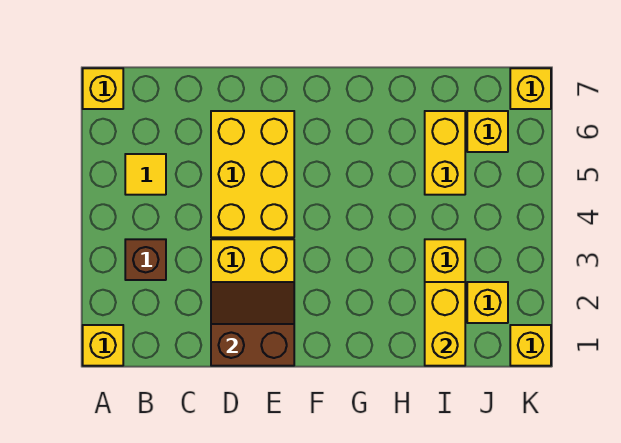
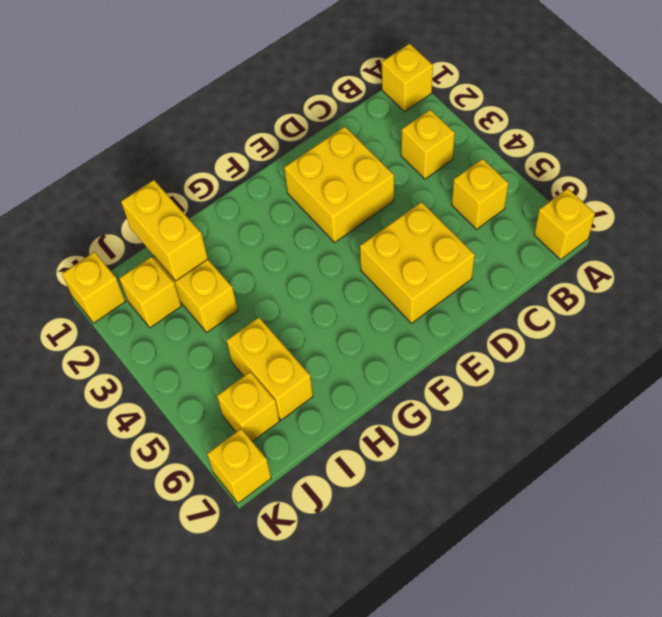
brown 1x1 brick [125,239,166,280] -> yellow 1x1 brick [401,110,455,179]
yellow 1x1 tile [125,154,166,195] -> yellow 1x1 brick [452,159,508,229]
brown 2x2 slope [211,282,294,366] -> none
yellow 2x3 brick [211,111,294,237] -> yellow 2x2 brick [360,202,475,323]

